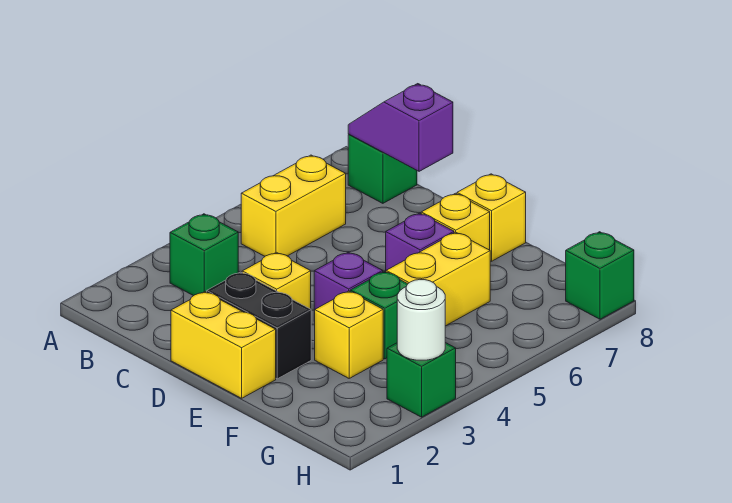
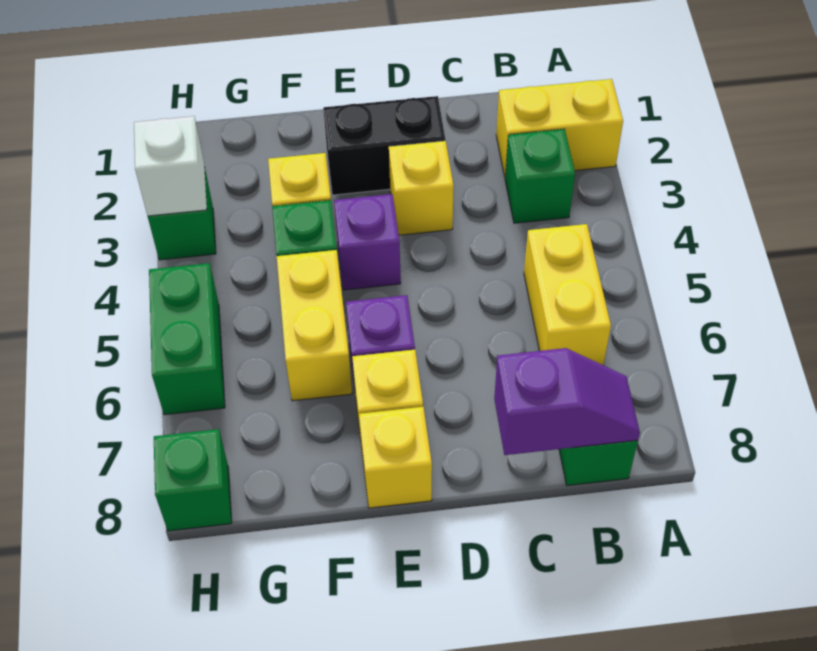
yellow 1x2 brick [171,292,276,398] -> yellow 1x2 brick moved to [496,79,623,176]
white 1x1 round brick [397,280,445,360] -> white 1x1 brick [134,116,207,216]
none -> green 1x2 brick [149,263,225,415]

